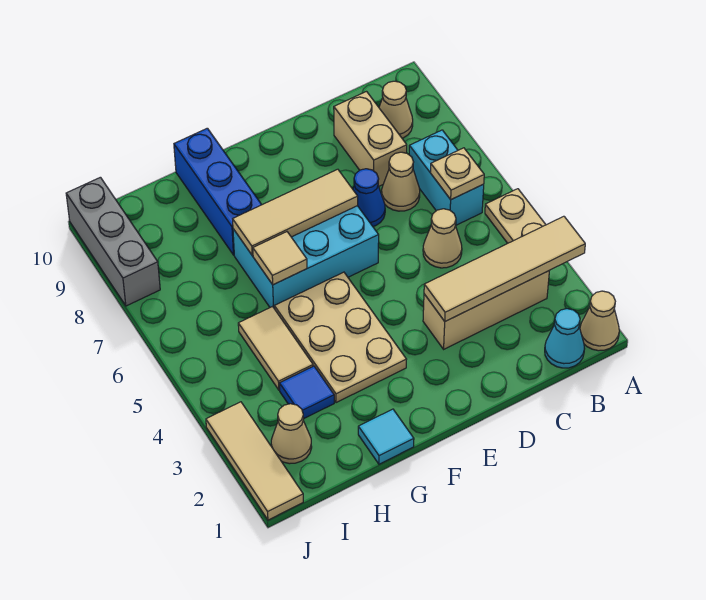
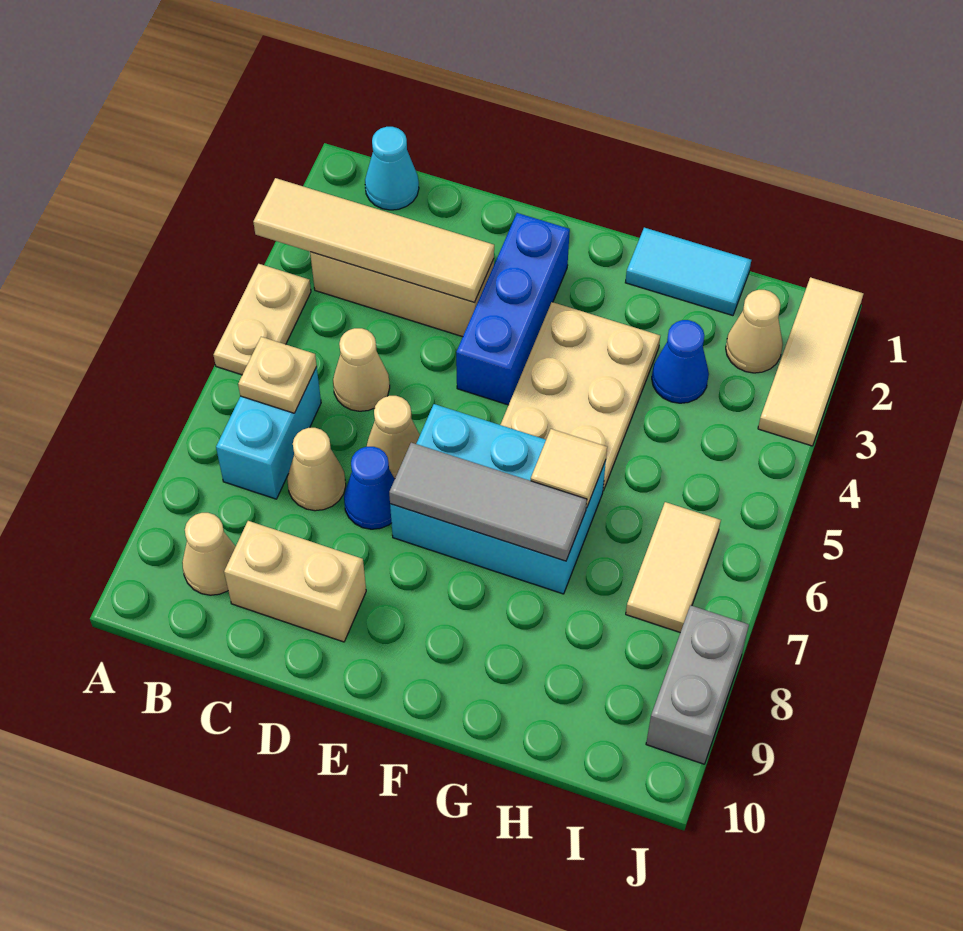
tan 1x1 cone [580,291,619,351] -> tan 1x1 cone moved to [366,396,420,479]
tan 1x2 brick [334,92,407,186] -> tan 1x2 brick turned to [224,521,366,642]
tan 1x3 tile [233,169,358,255] -> grey 1x3 tile [389,443,587,561]
cyan 1x1 tile [358,409,414,464] -> cyan 1x2 tile [625,228,751,316]
blue 1x3 brick [174,128,262,255] -> blue 1x3 brick moved to [456,213,570,405]
blue 1x1 tile [279,366,334,418] -> blue 1x1 cone [652,320,709,403]
tan 1x2 tile [238,307,313,390] -> tan 1x2 tile moved to [626,502,721,633]
grey 1x3 brick [66,177,160,306] -> grey 1x2 brick [646,605,749,764]

